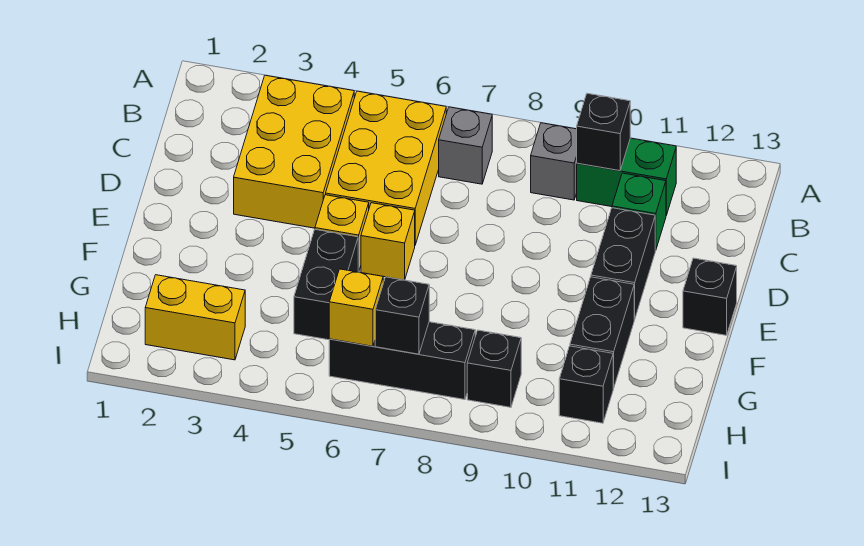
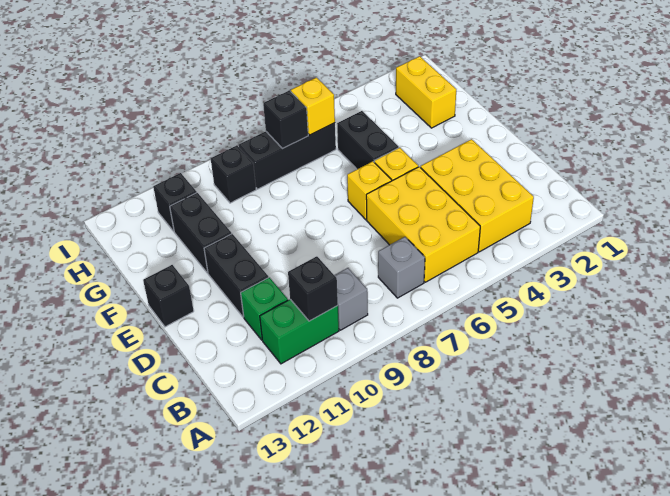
yellow 1x2 brick [145,275,245,360] -> yellow 1x2 brick turned to [396,56,456,128]

